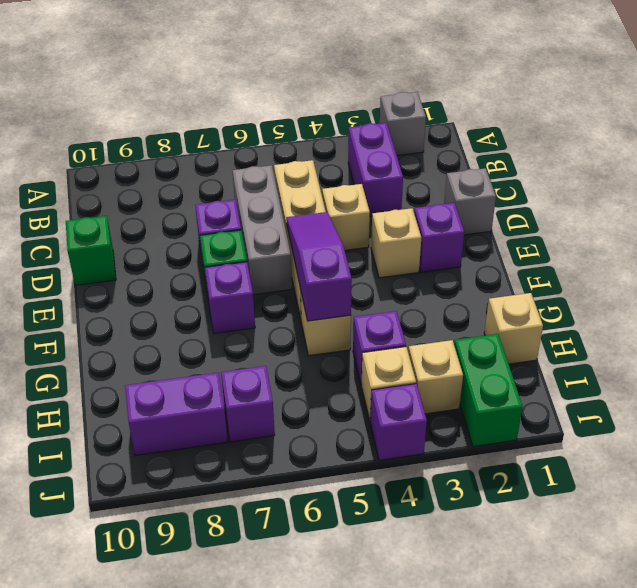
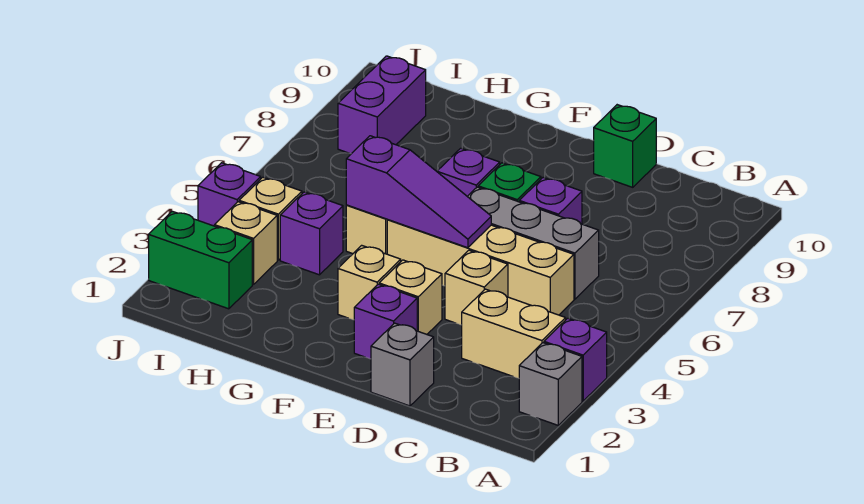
purple 1x2 brick [348,123,403,216] -> tan 1x2 brick [462,289,566,378]
tan 1x1 brick [484,293,543,364] -> tan 1x1 brick moved to [338,245,401,320]
purple 1x1 brick [221,366,275,442] -> purple 1x1 brick moved to [544,318,607,401]

